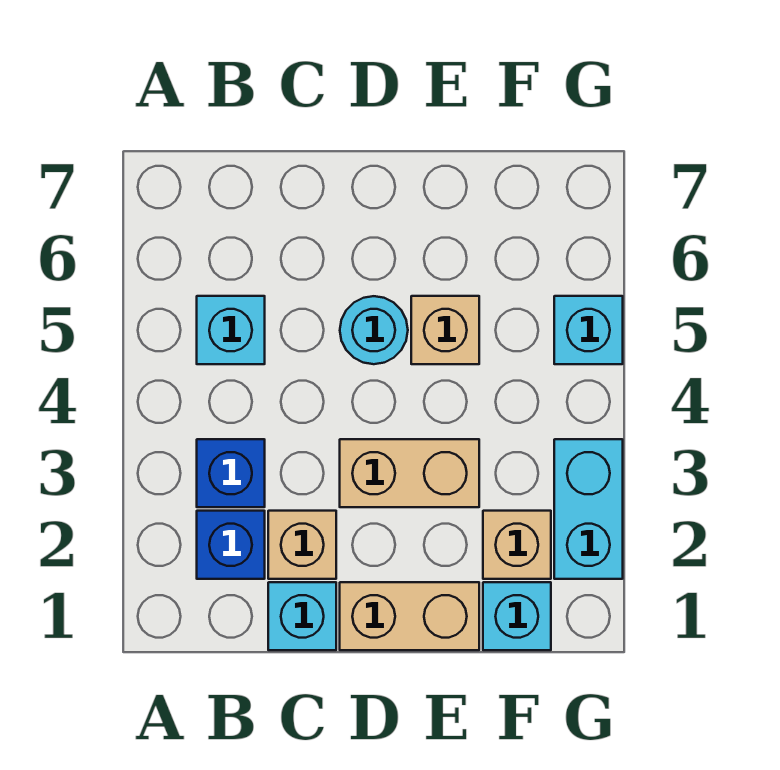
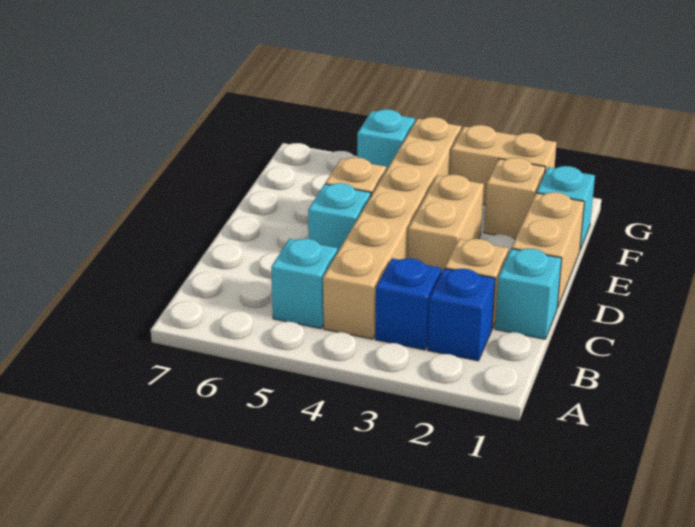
none -> tan 1x6 brick [323,117,462,339]
cyan 1x1 round brick [340,296,408,364] -> cyan 1x1 brick [308,183,371,251]
cyan 1x2 brick [554,439,623,579] -> tan 1x2 brick [450,125,557,205]

